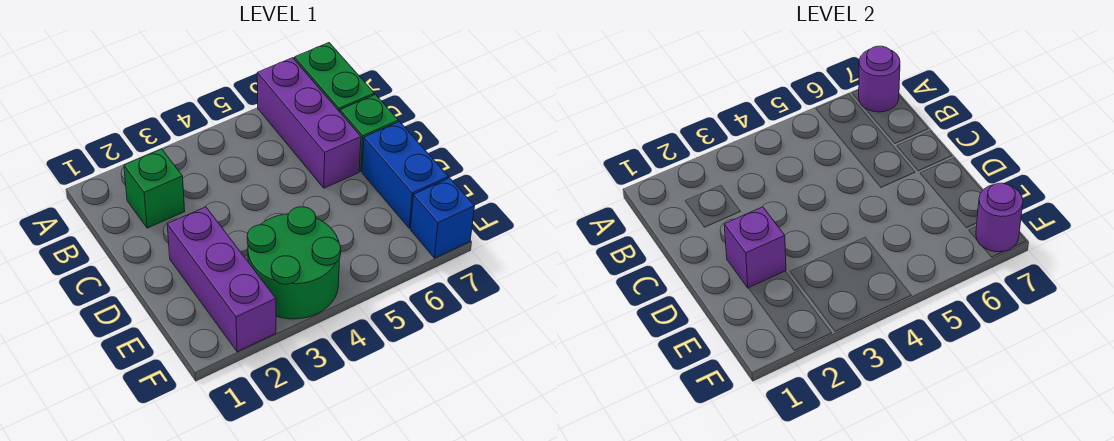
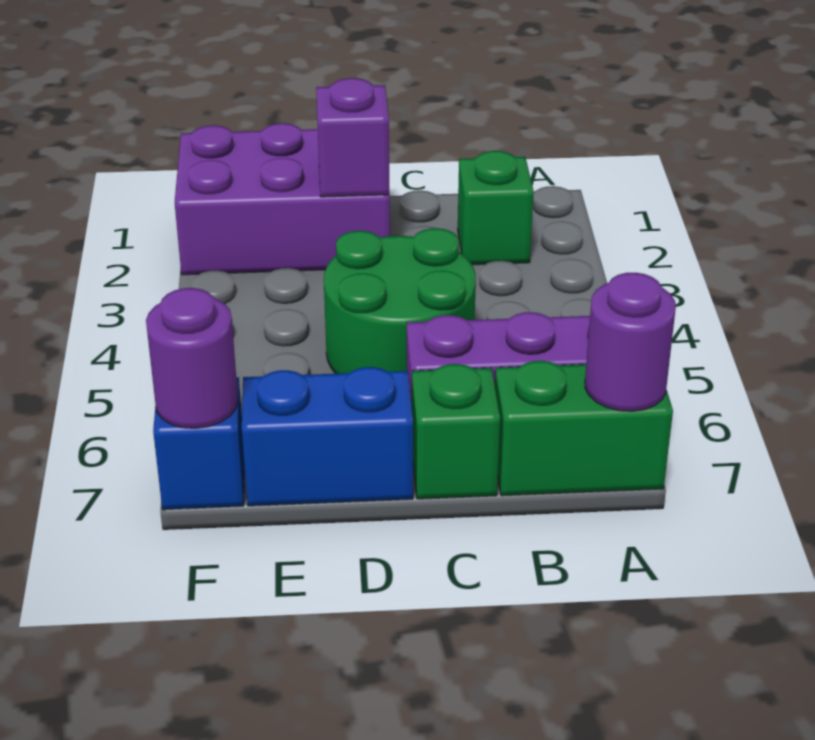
purple 1x3 brick [167,207,276,352] -> purple 2x3 brick [175,123,390,275]
green 2x2 round brick [247,207,341,319] -> green 2x2 round brick moved to [324,228,476,374]

